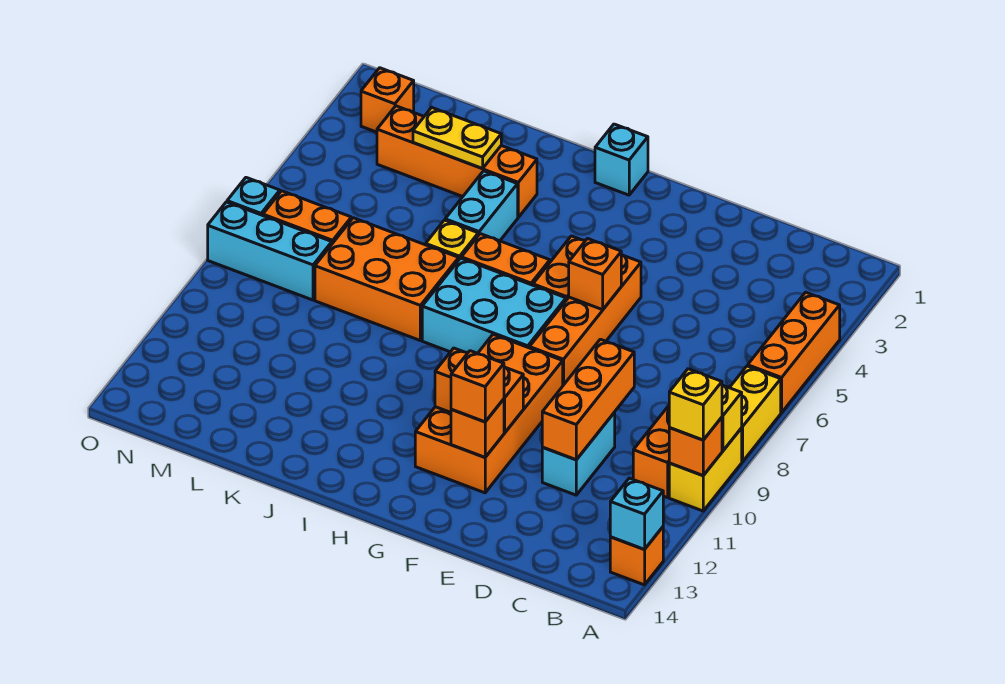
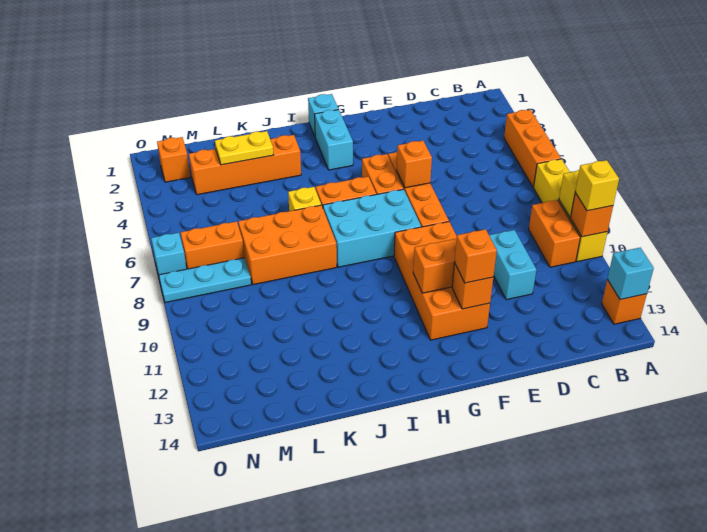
orange 1x3 brick [542,339,634,460] -> none
cyan 1x2 brick [445,171,518,241] -> cyan 1x2 brick moved to [315,110,353,170]
cyan 1x3 brick [208,202,332,300] -> cyan 1x3 plate [159,258,251,302]

